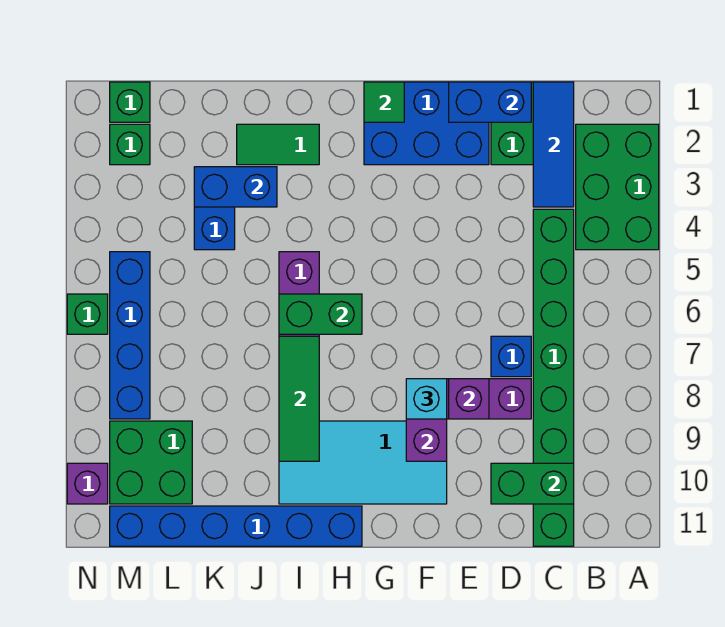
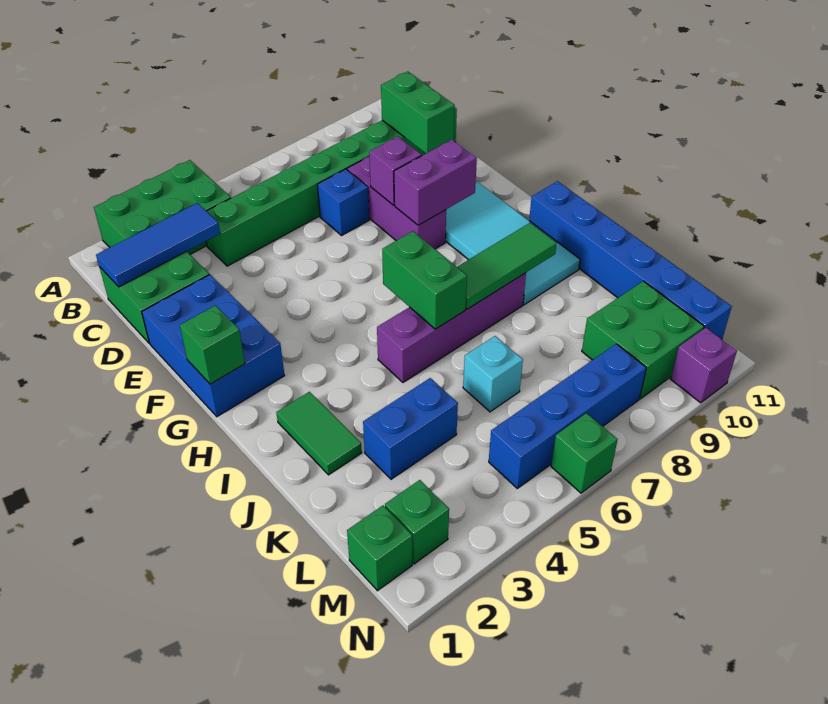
blue 1x2 brick [449,82,531,122] -> none
cyan 1x1 brick [406,379,447,419] -> cyan 1x1 brick moved to [463,336,523,412]
green 1x1 tile [364,82,404,122] -> green 1x1 brick [180,305,245,384]
blue 1x2 brick [194,167,277,207] -> none

